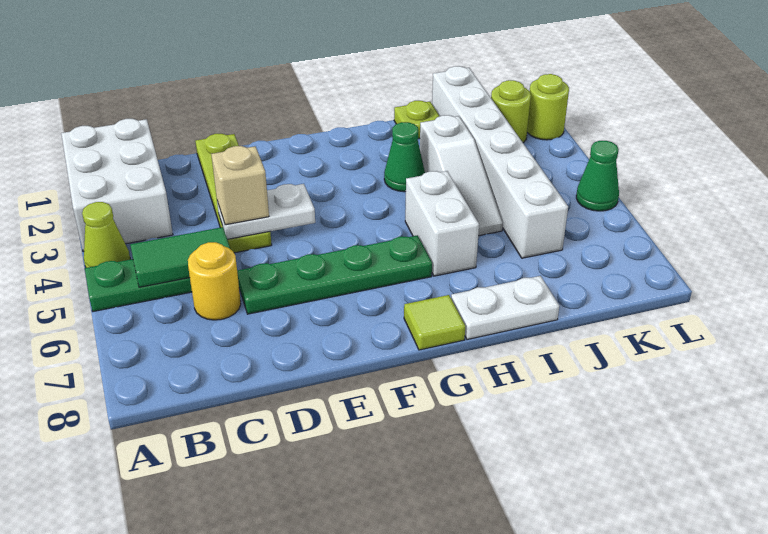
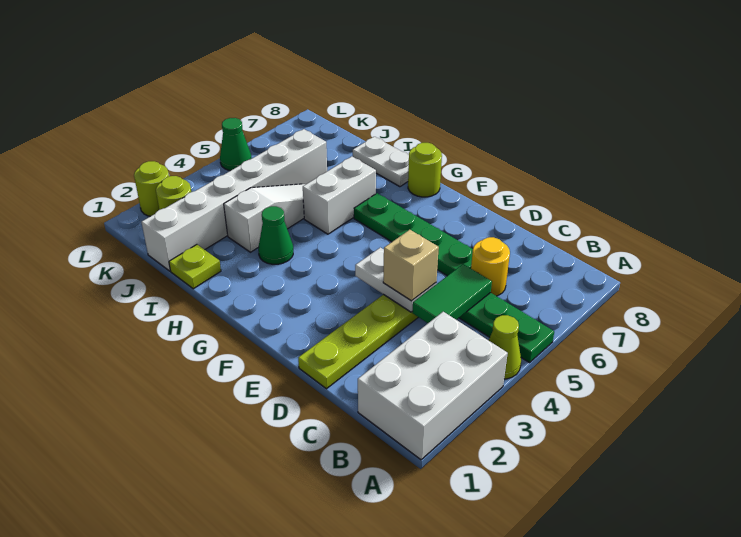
green 1x2 tile [130,227,230,287] -> green 1x2 tile turned to [412,264,492,323]
lime 1x1 tile [404,295,465,350] -> lime 1x1 round brick [408,143,442,197]

